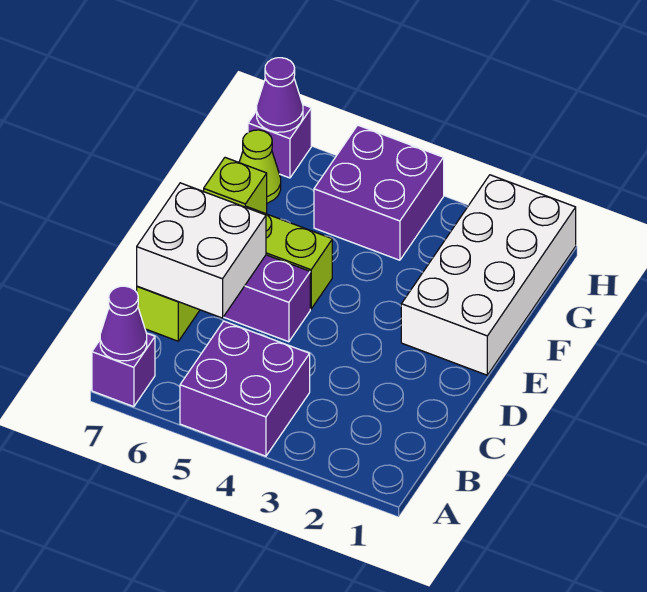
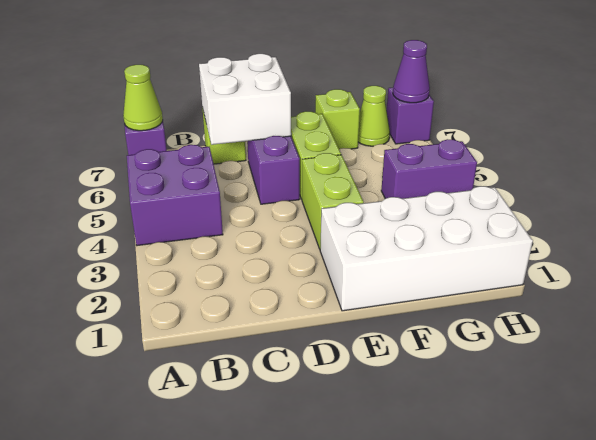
purple 1x1 cone [100,286,147,361] -> lime 1x1 cone [123,65,163,131]
none -> lime 1x2 brick [302,153,364,249]
purple 2x2 brick [314,125,444,260] -> purple 1x2 brick [381,139,477,199]

